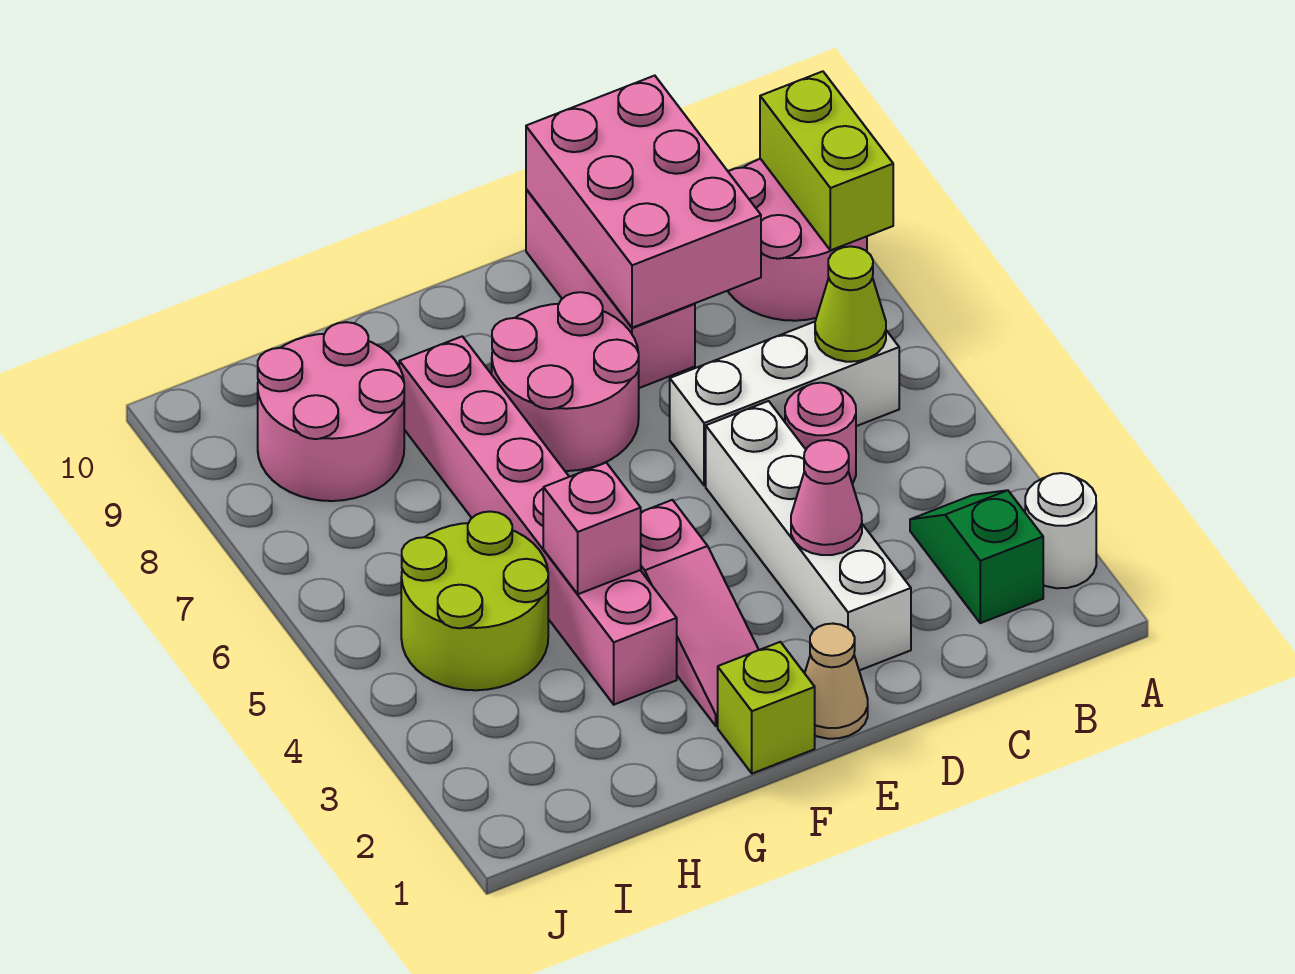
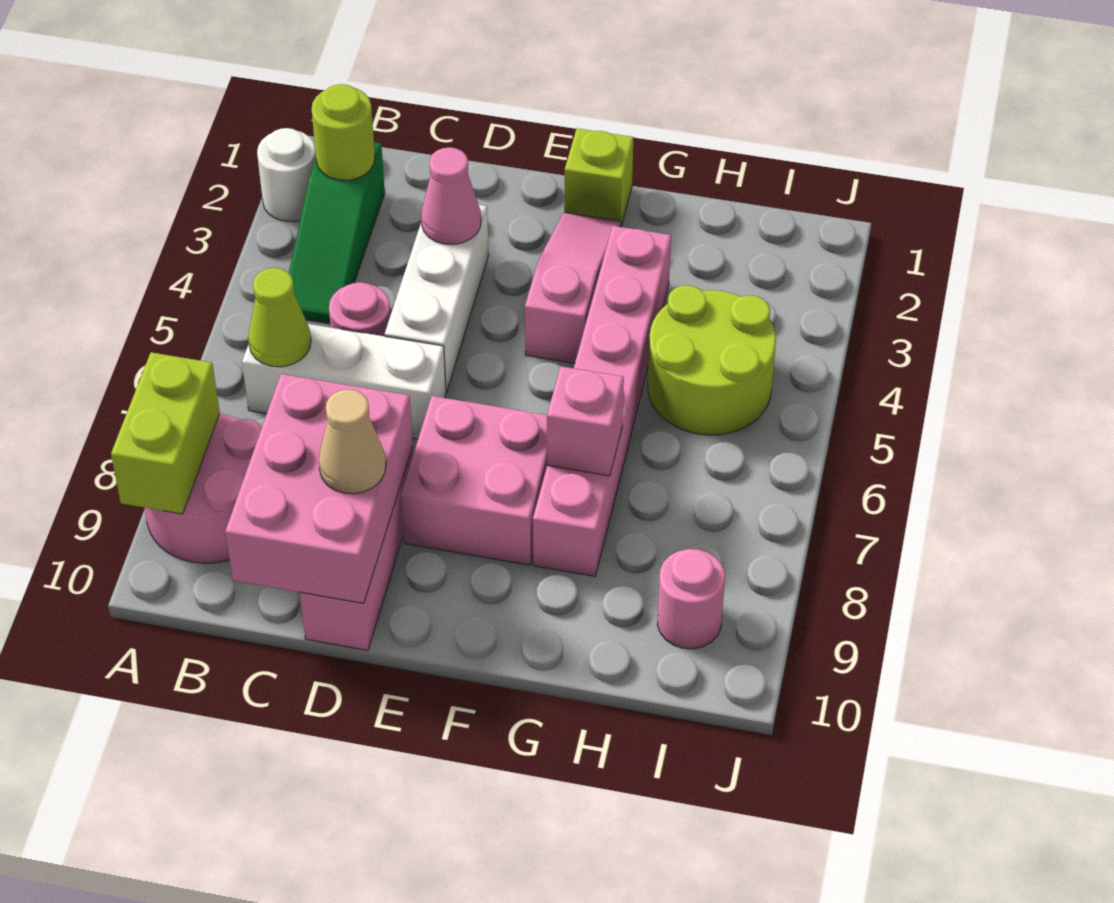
green 1x2 slope [910,490,1043,623] -> green 1x3 slope [289,142,385,323]
none -> lime 1x1 round brick [312,84,375,180]
white 1x4 brick [706,401,911,670] -> white 1x3 brick [385,205,489,392]
tan 1x1 cone [805,624,868,739] -> tan 1x1 cone moved to [319,389,386,494]
pink 2x2 round brick [492,292,639,471] -> pink 2x2 brick [401,396,547,565]
pink 1x1 brick [543,463,641,594] -> pink 1x1 brick moved to [547,366,624,476]
pink 2x2 round brick [258,322,404,501] -> pink 1x1 round brick [657,549,725,649]

